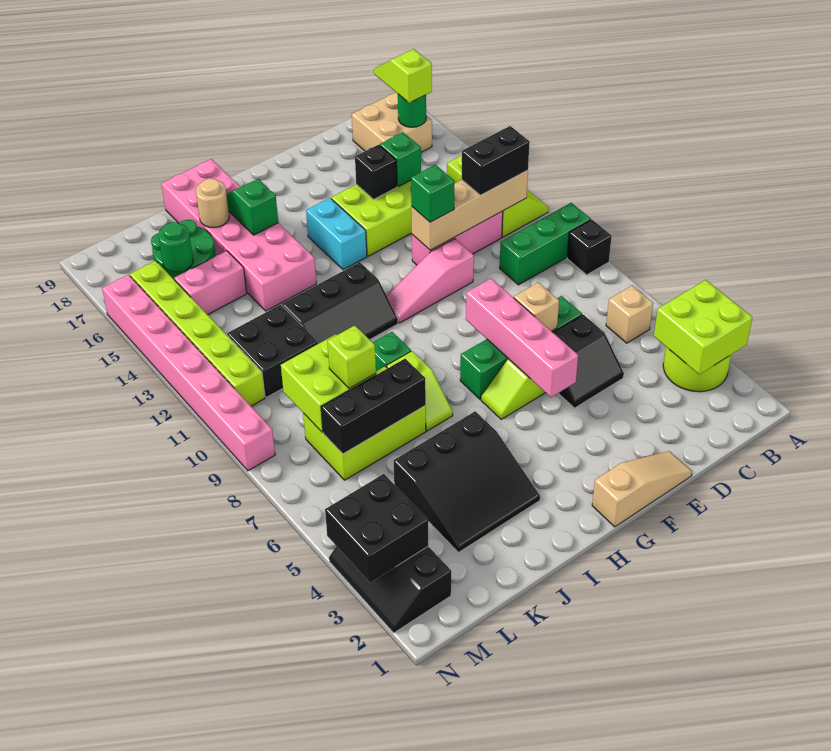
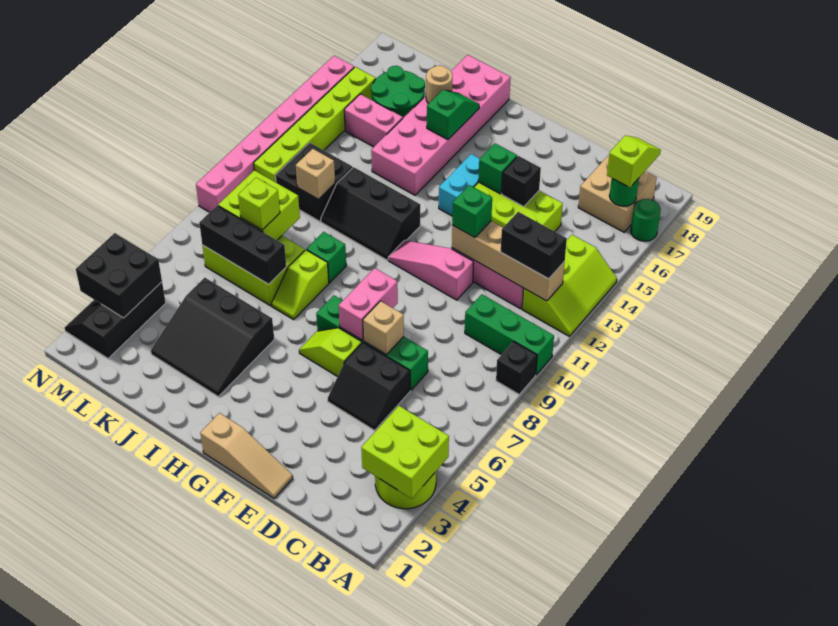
tan 1x1 brick [606,286,653,343] -> tan 1x1 brick moved to [296,149,335,199]
green 1x1 brick [380,132,421,187] -> green 1x1 brick moved to [478,143,517,194]
pink 1x4 brick [466,278,578,397] -> pink 1x2 brick [339,268,398,340]
green 1x1 round brick [158,222,193,272] -> green 1x1 round brick moved to [631,199,661,241]

